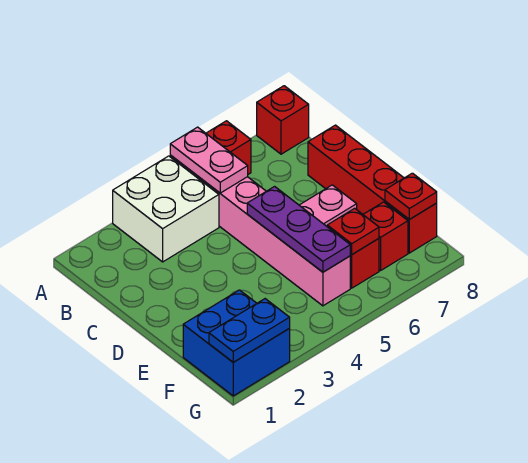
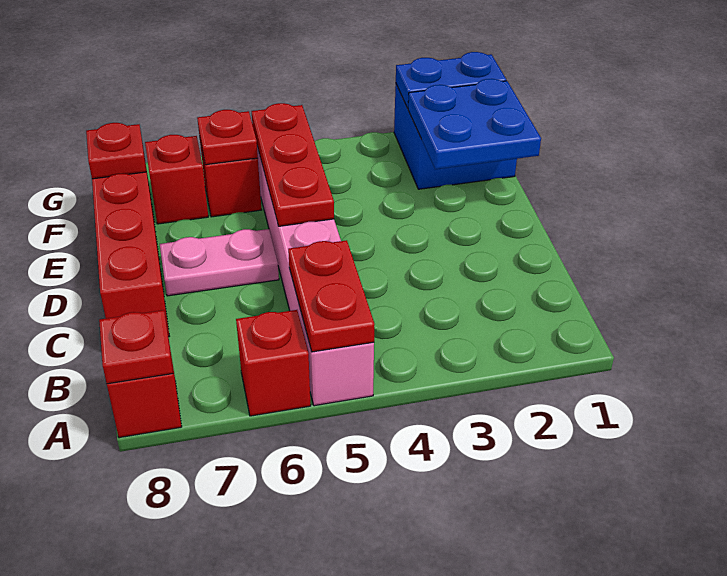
white 2x2 brick [113,156,219,262] -> none
pink 1x2 plate [170,127,248,193] -> red 1x2 plate [288,240,374,352]
none -> red 1x1 plate [99,310,173,384]
purple 1x3 plate [247,187,350,272] -> red 1x3 plate [252,103,334,226]
none -> blue 2x2 plate [408,79,541,169]

